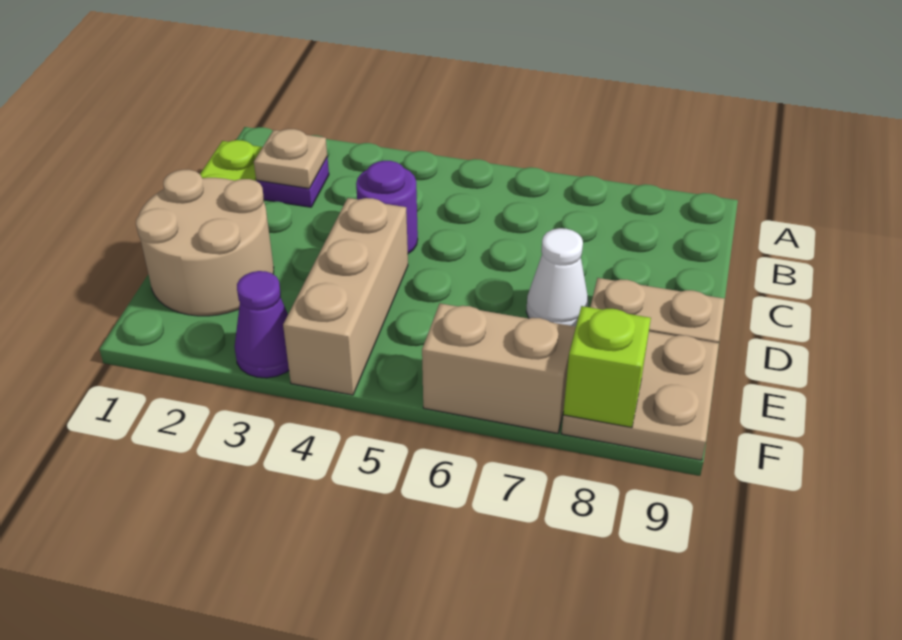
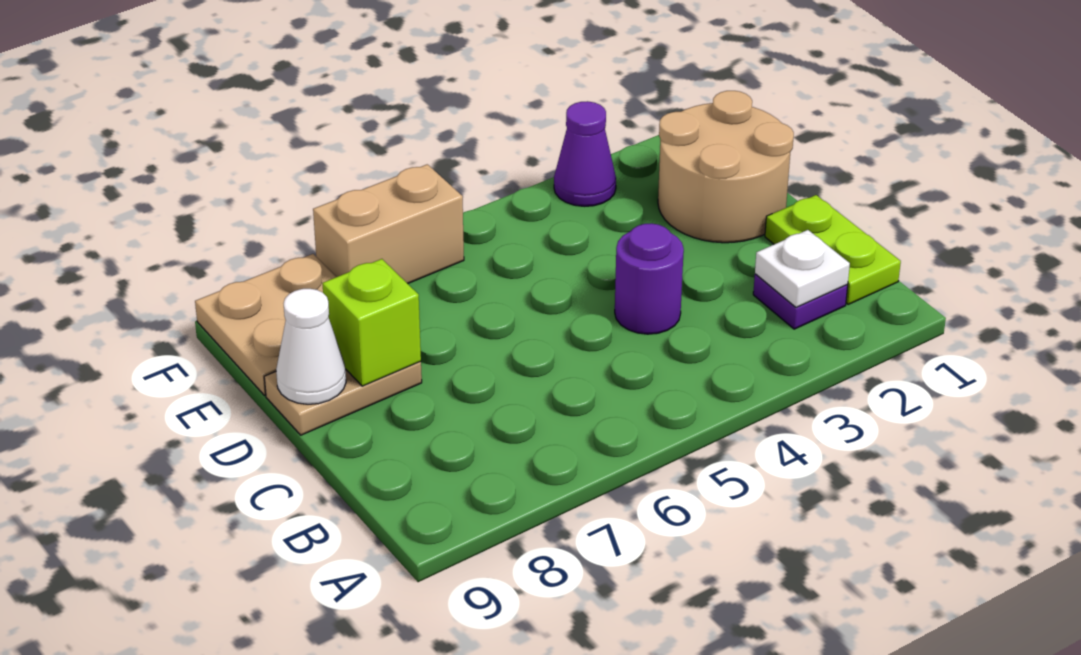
tan 1x1 plate [254,129,327,189] -> white 1x1 plate [755,230,850,308]
tan 1x3 brick [283,198,408,395] -> none
white 1x1 cone [526,228,588,327] -> white 1x1 cone moved to [276,289,346,404]
lime 1x1 brick [563,306,651,427] -> lime 1x1 brick moved to [322,259,421,386]

